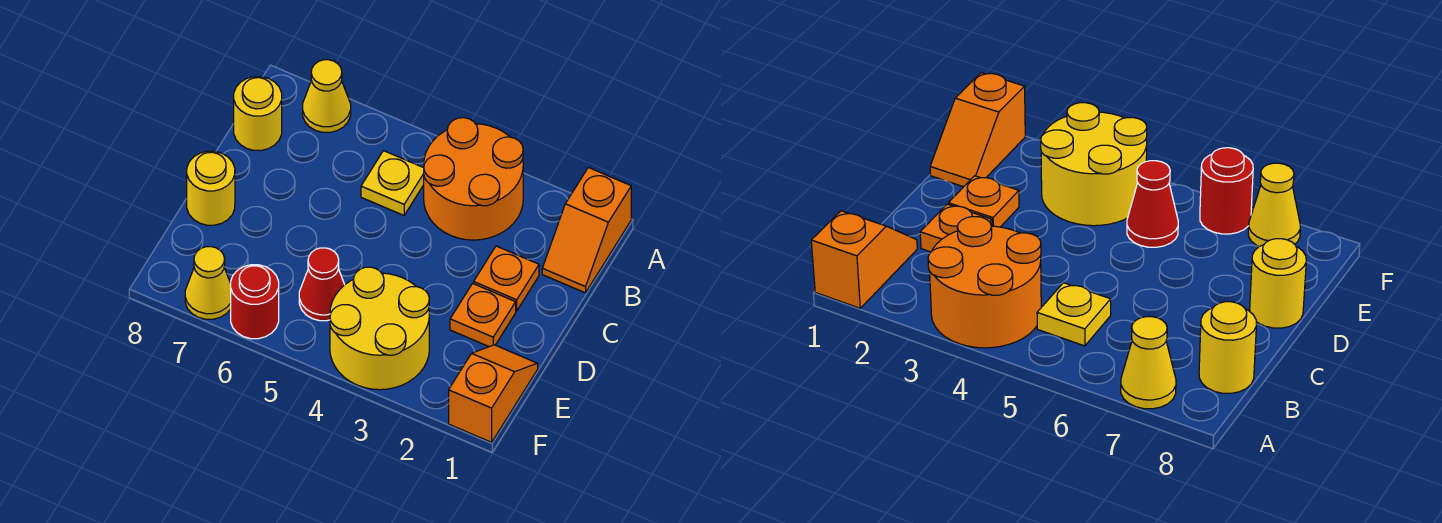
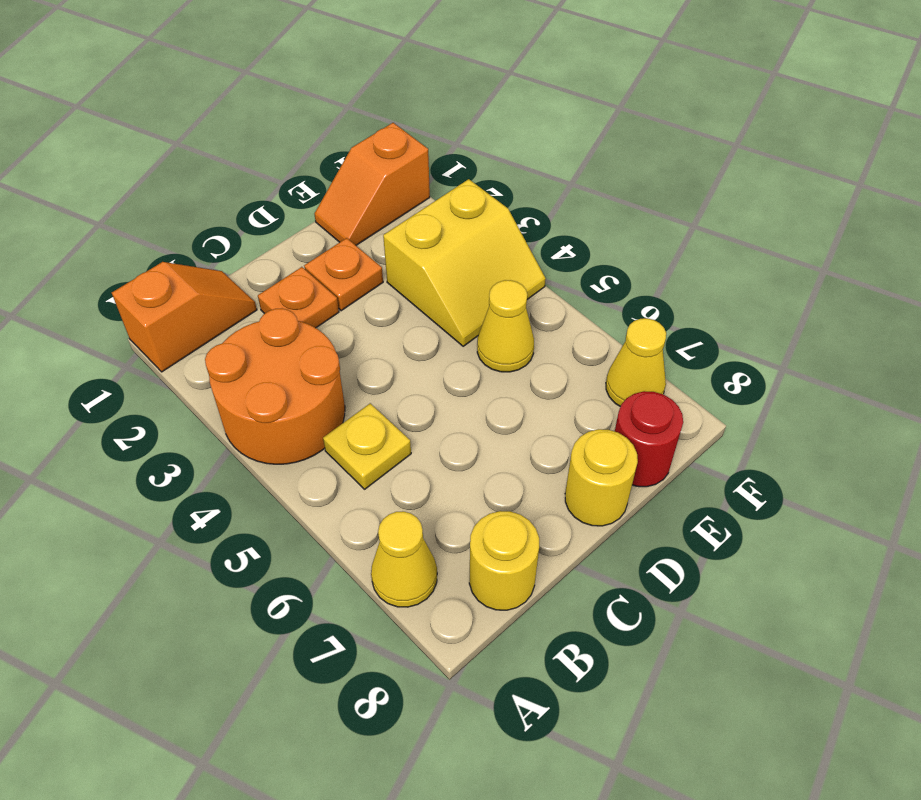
yellow 2x2 round brick [330,267,429,390] -> yellow 2x2 slope [383,179,546,346]
red 1x1 cone [299,248,345,321] -> yellow 1x1 cone [477,280,534,372]
red 1x1 round brick [231,265,279,339] -> red 1x1 round brick moved to [615,391,683,487]

